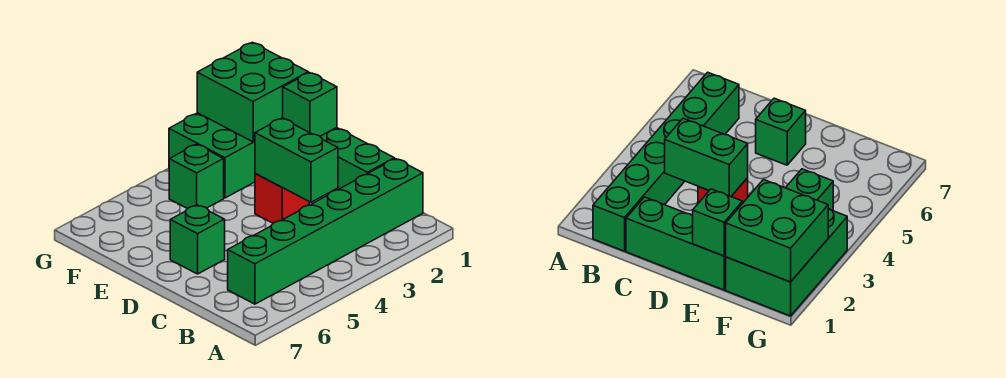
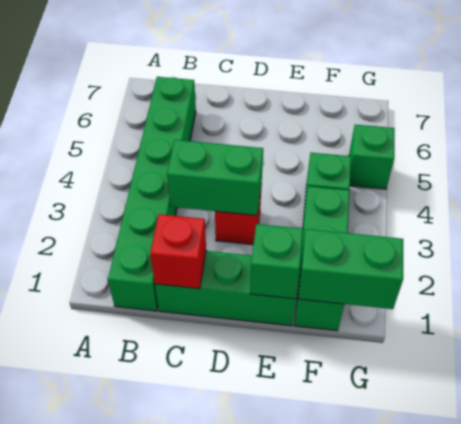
none -> red 1x1 brick [150,214,206,289]
green 1x1 brick [170,205,225,274] -> green 1x1 brick moved to [349,125,394,189]
green 2x3 brick [169,113,255,198] -> green 1x3 brick [294,186,350,331]
green 2x2 brick [197,42,308,142] -> green 1x2 brick [298,229,403,309]

